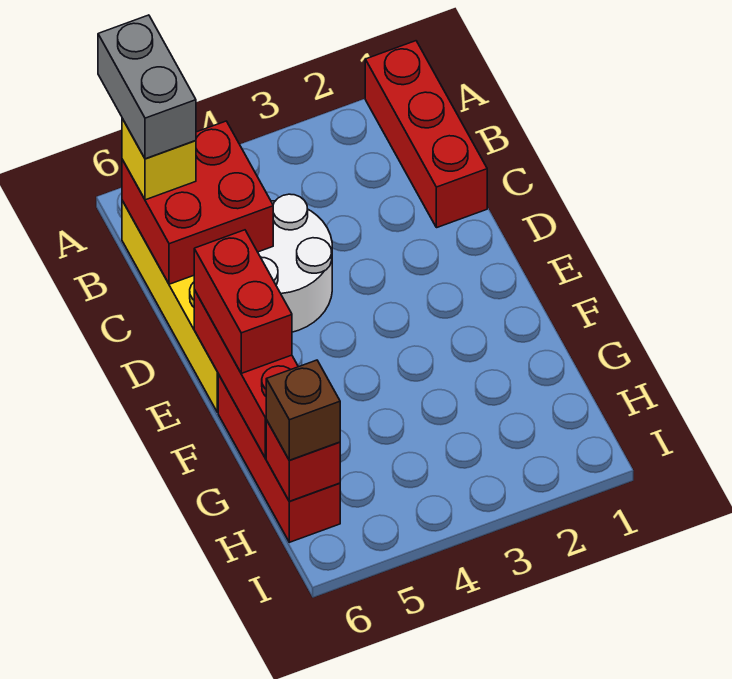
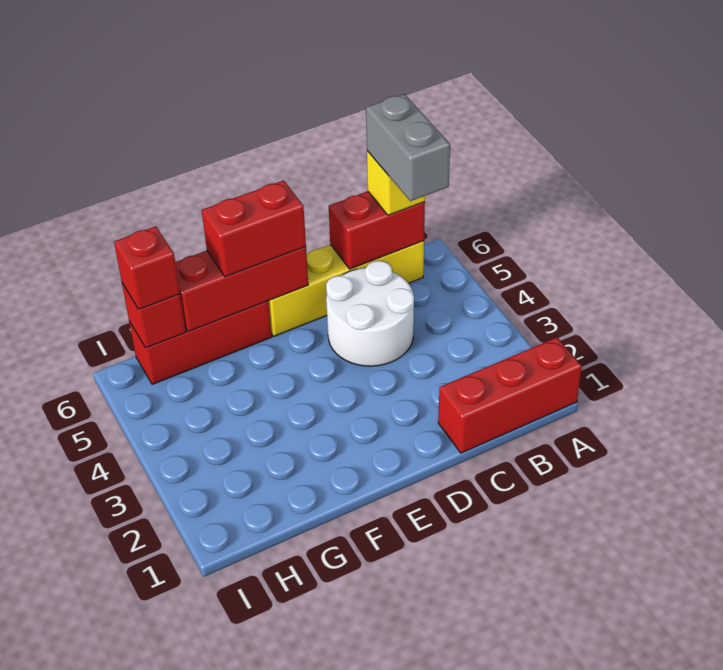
grey 1x2 brick [98,15,196,159] -> grey 1x2 brick turned to [366,94,450,201]
red 2x2 brick [122,121,273,284] -> red 1x2 brick [329,191,425,269]
brown 1x1 brick [266,360,340,460] -> red 1x1 brick [114,226,180,309]

